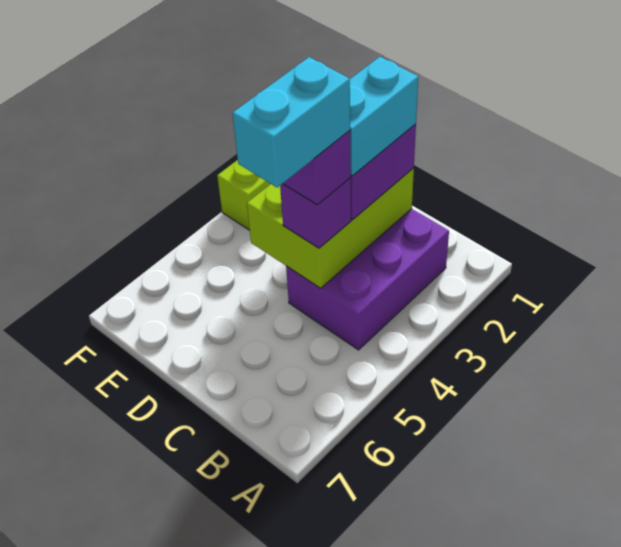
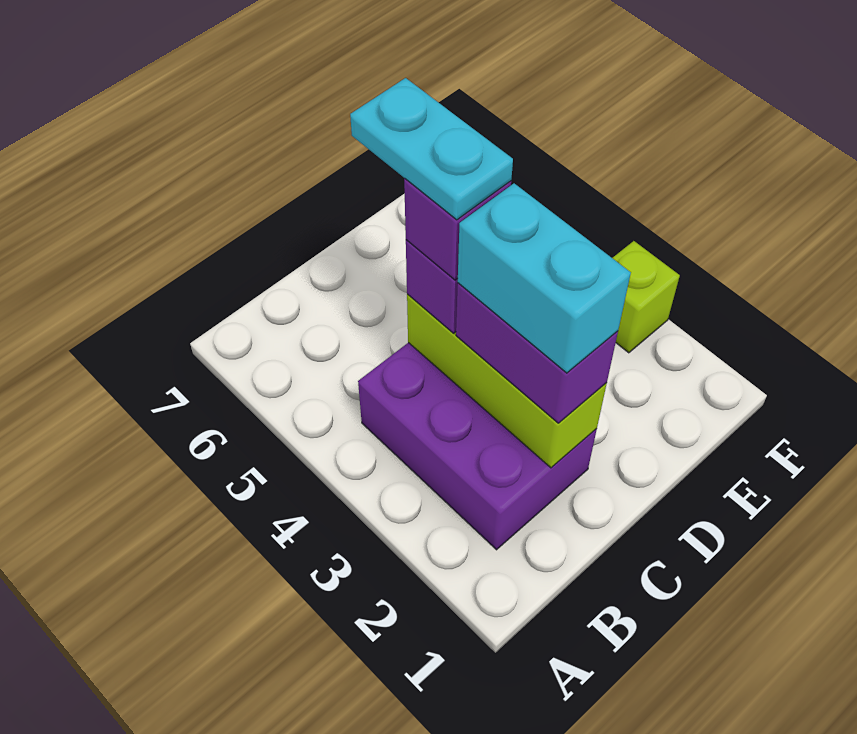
lime 2x3 brick [247,168,414,288] -> lime 1x3 brick [407,294,607,468]
cyan 1x2 brick [233,57,350,187] -> cyan 1x2 plate [350,78,513,220]

